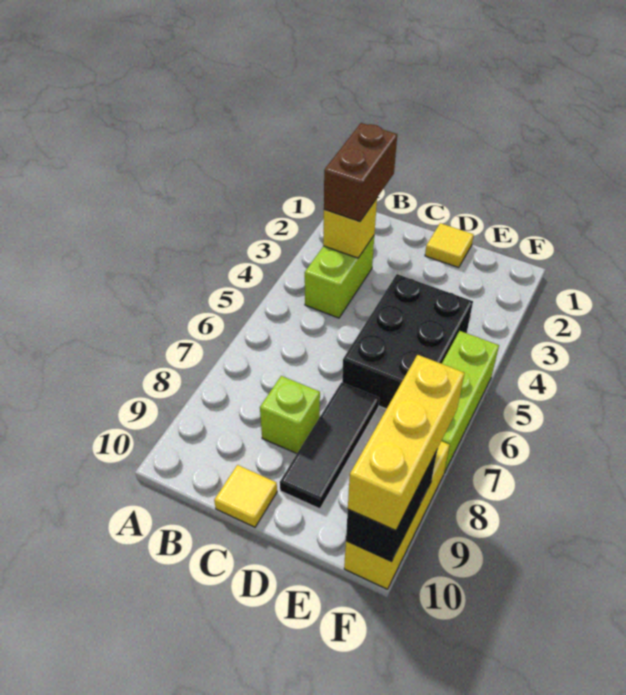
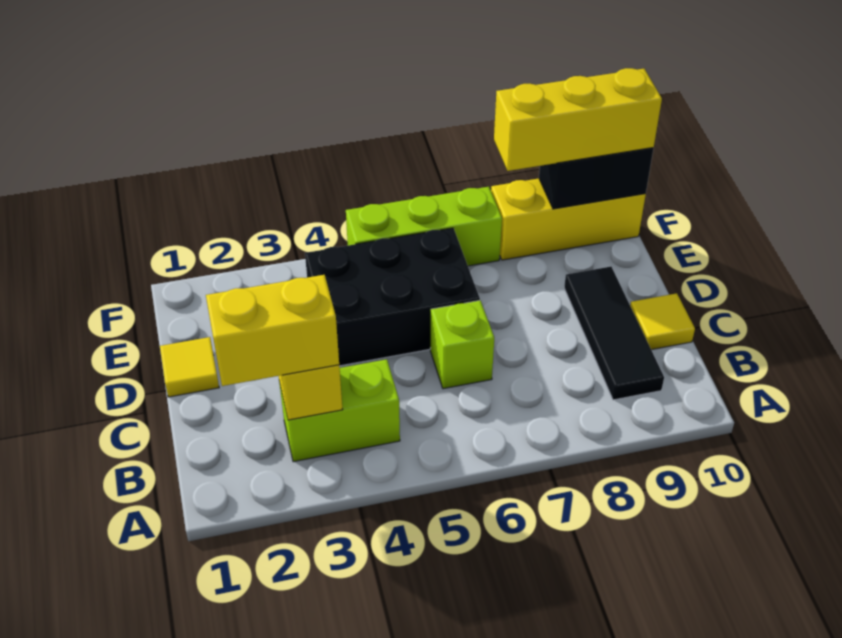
brown 1x2 brick [324,123,397,222] -> yellow 1x2 brick [206,275,339,386]
lime 1x1 brick [260,376,320,453] -> lime 1x1 brick moved to [430,300,494,389]
black 1x3 tile [280,383,379,509] -> black 1x3 tile turned to [564,267,664,400]

